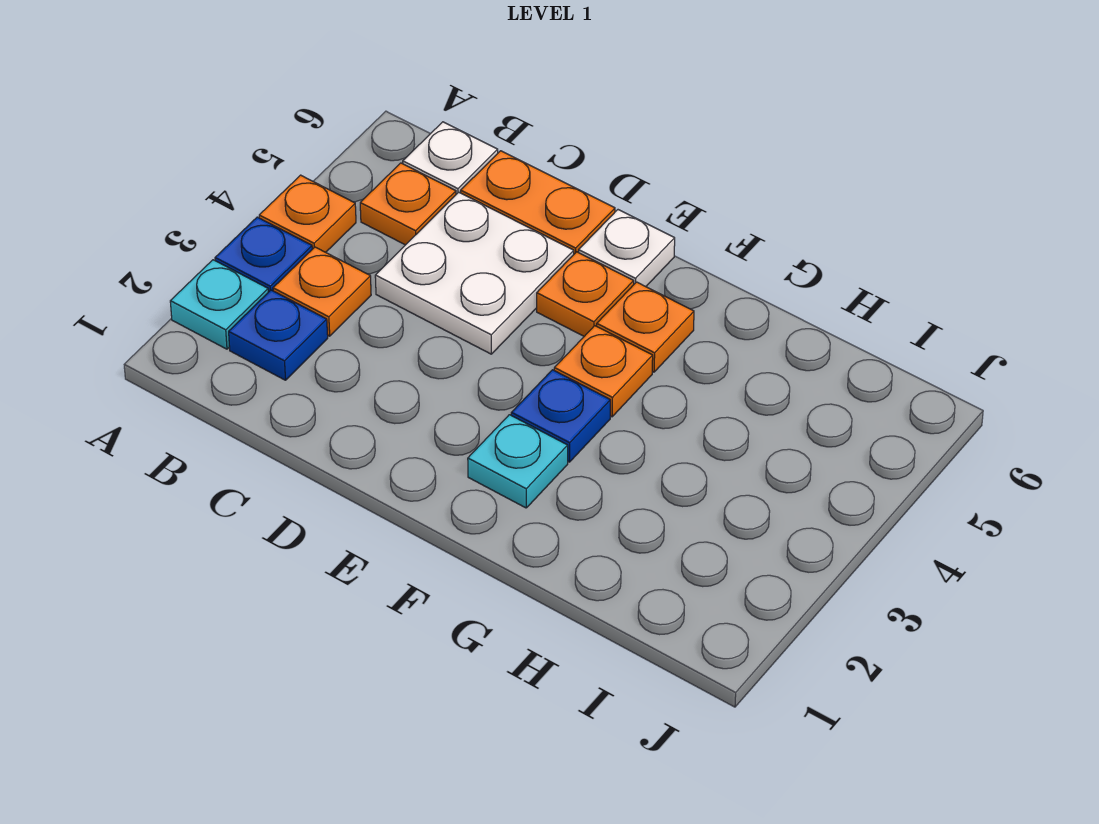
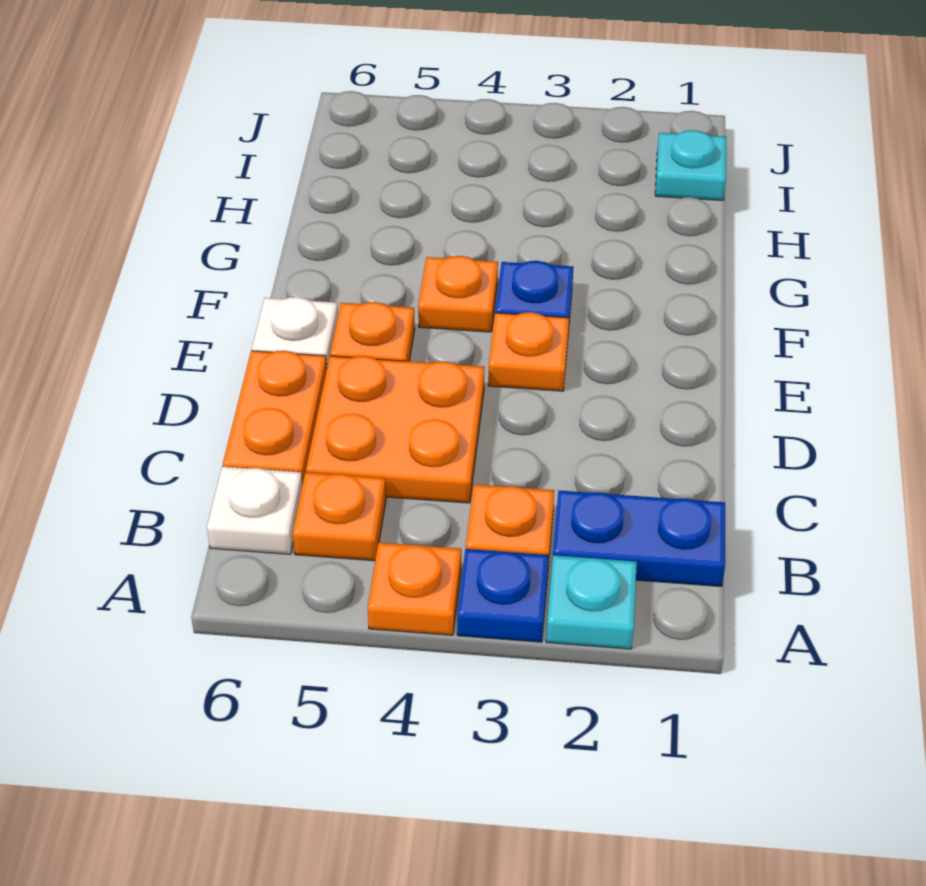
blue 1x1 plate [229,290,328,380] -> blue 1x2 plate [553,491,725,587]
white 2x2 plate [375,192,574,354] -> orange 2x2 plate [306,356,484,503]
cyan 1x1 plate [468,415,568,508] -> cyan 1x1 plate moved to [655,130,726,200]
orange 1x1 plate [597,282,694,372] -> orange 1x1 plate moved to [488,312,569,391]

